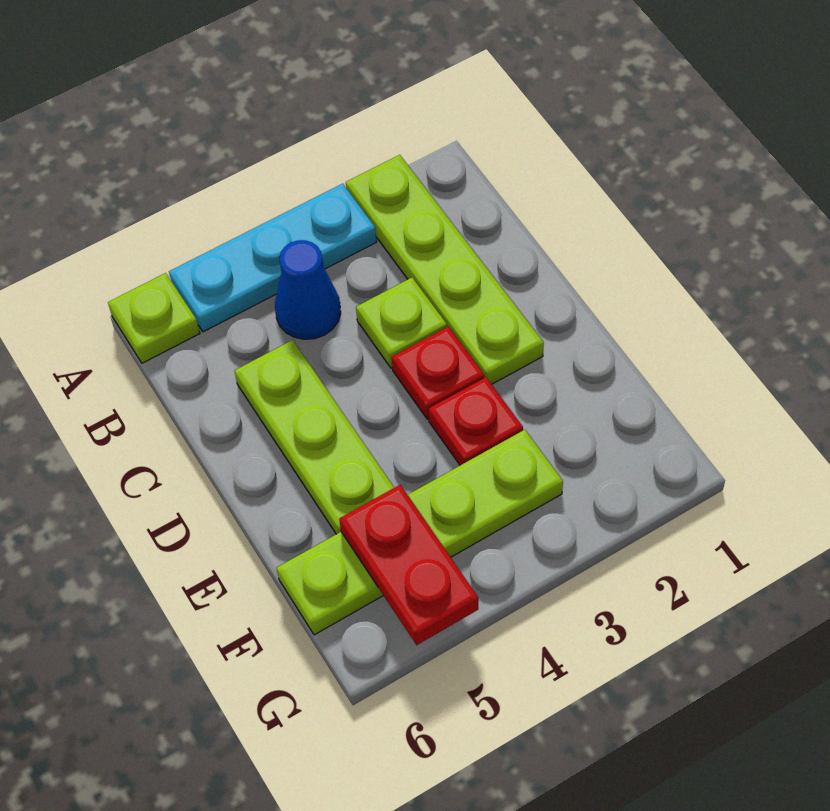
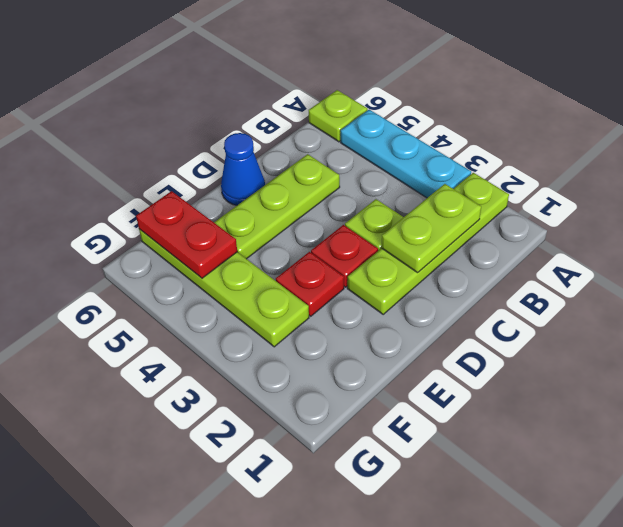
none -> lime 1x2 plate [381,184,481,273]
blue 1x1 cone [275,240,341,339] -> blue 1x1 cone moved to [221,133,265,205]
red 1x2 plate [339,485,478,645] -> red 1x2 plate turned to [136,191,237,278]

